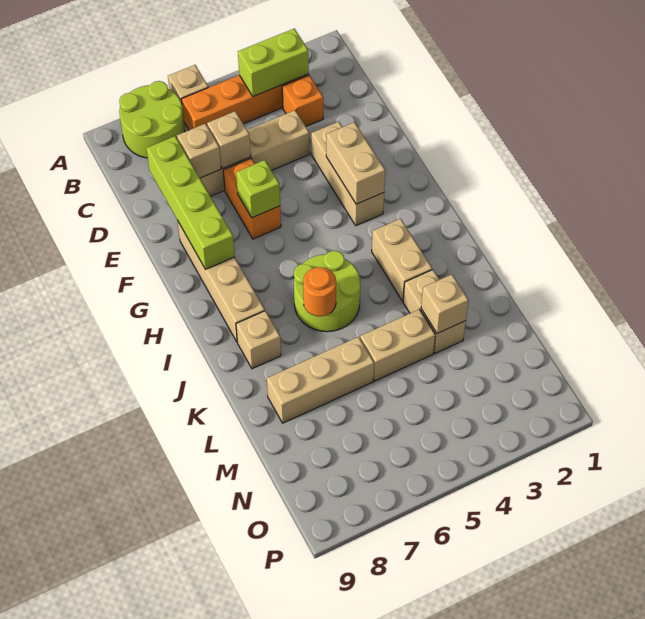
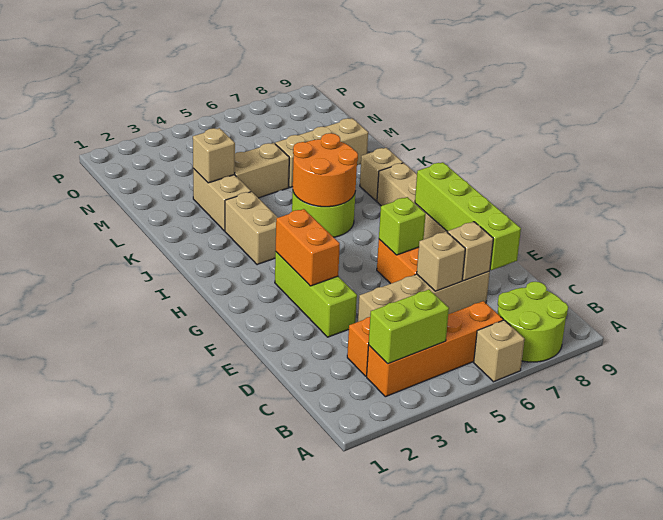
tan 1x3 brick [311,122,384,226] -> lime 1x3 brick [275,252,357,337]
tan 1x2 brick [326,122,385,204] -> orange 1x2 brick [276,209,340,286]
orange 1x1 round brick [303,267,336,316] -> orange 2x2 round brick [293,133,358,207]

